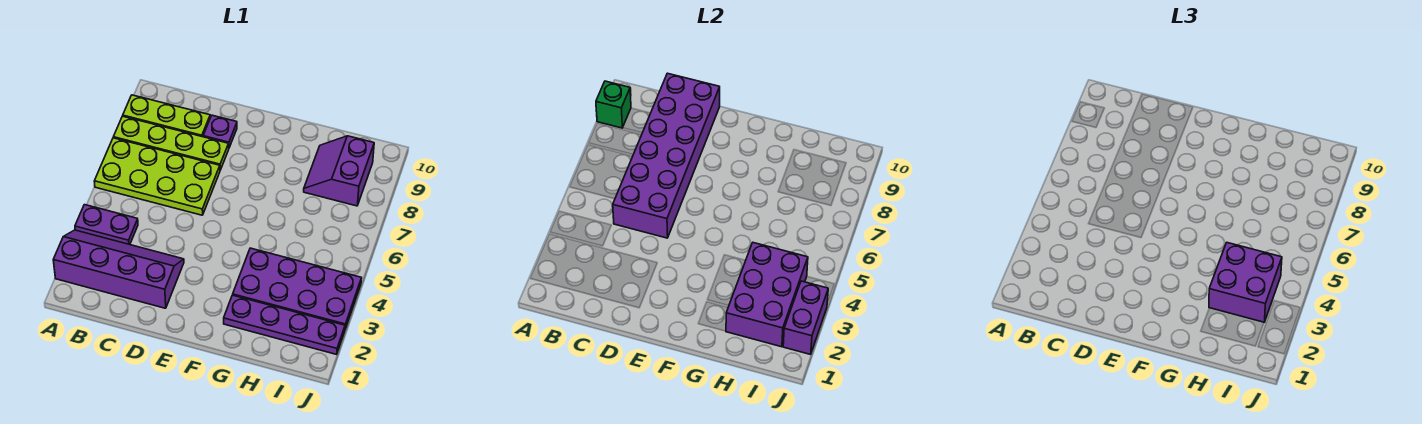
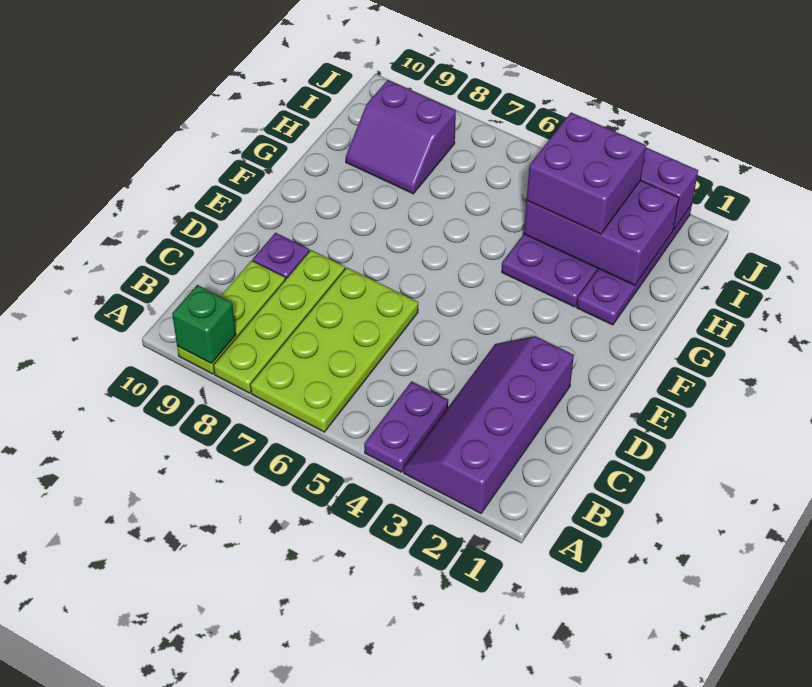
purple 2x6 brick [613,73,720,238] -> none

